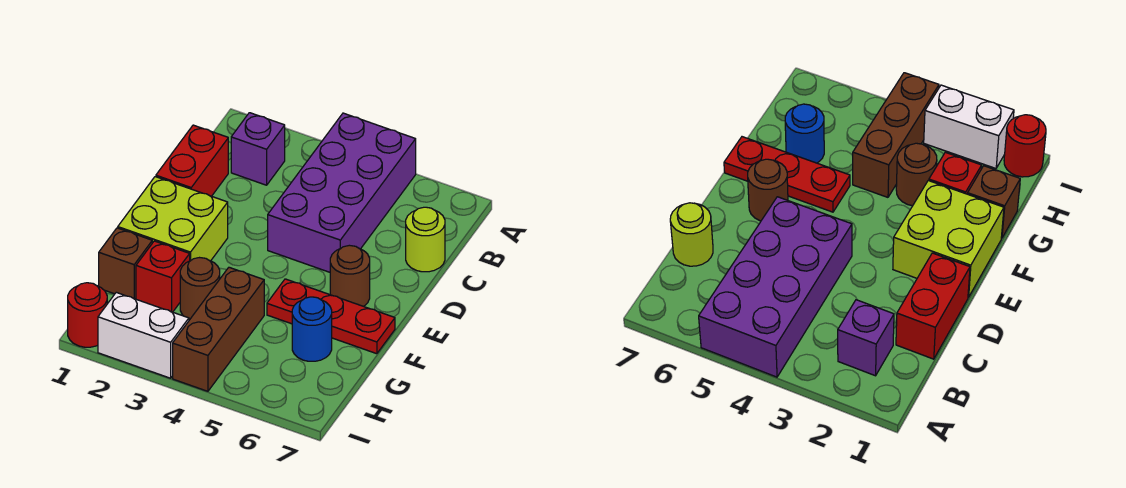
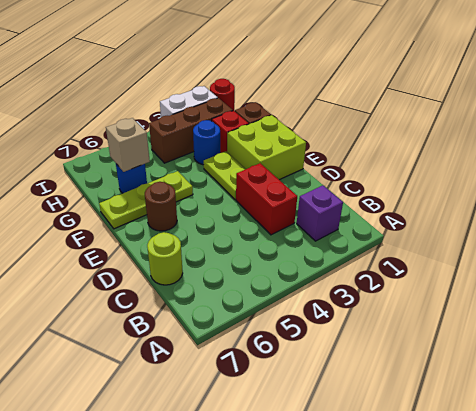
purple 2x4 brick [268,113,416,272] -> none
red 1x2 brick [156,125,228,196] -> red 1x2 brick moved to [236,163,297,235]
none -> lime 1x2 plate [204,152,245,200]
red 1x3 plate [267,279,395,354] -> lime 1x3 plate [99,171,193,229]
brown 1x1 round brick [180,258,220,320] -> blue 1x1 round brick [193,120,220,165]
brown 1x3 brick [173,267,264,391] -> brown 1x3 brick turned to [149,98,233,163]
none -> tan 1x1 brick [106,118,150,172]

